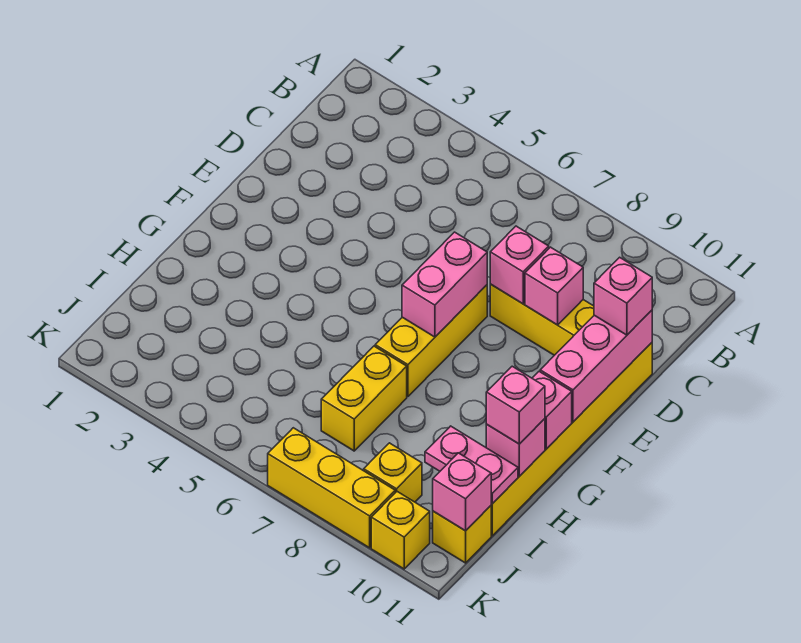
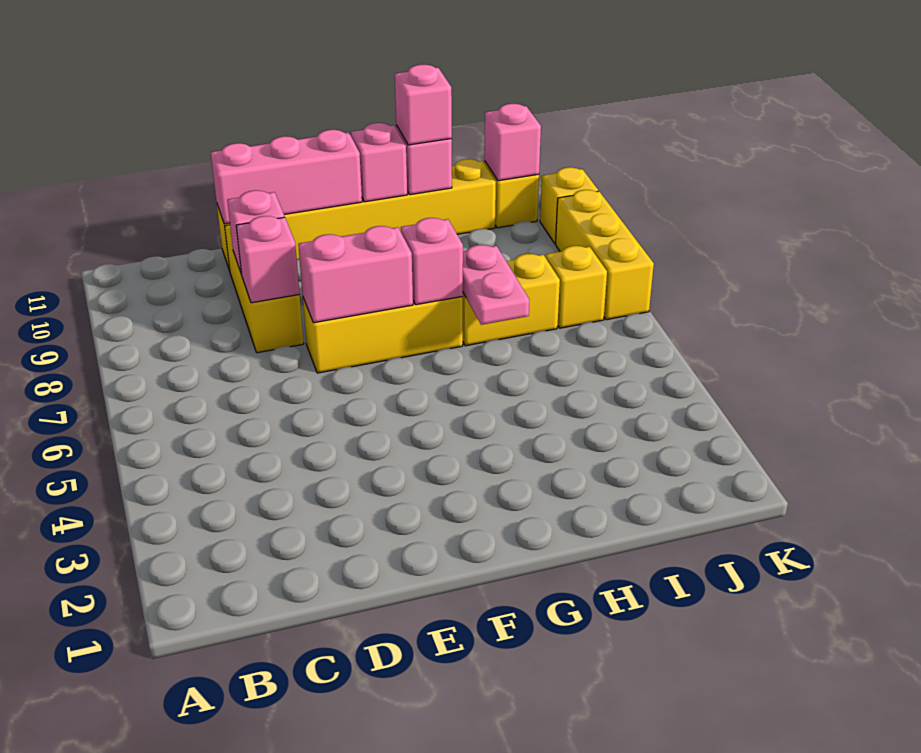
pink 1x1 brick [594,257,652,335] -> pink 1x1 brick moved to [401,218,463,305]
pink 1x2 plate [425,426,518,504] -> pink 1x2 plate moved to [463,245,529,325]
yellow 1x1 brick [364,443,422,502] -> yellow 1x1 brick moved to [546,246,607,328]

